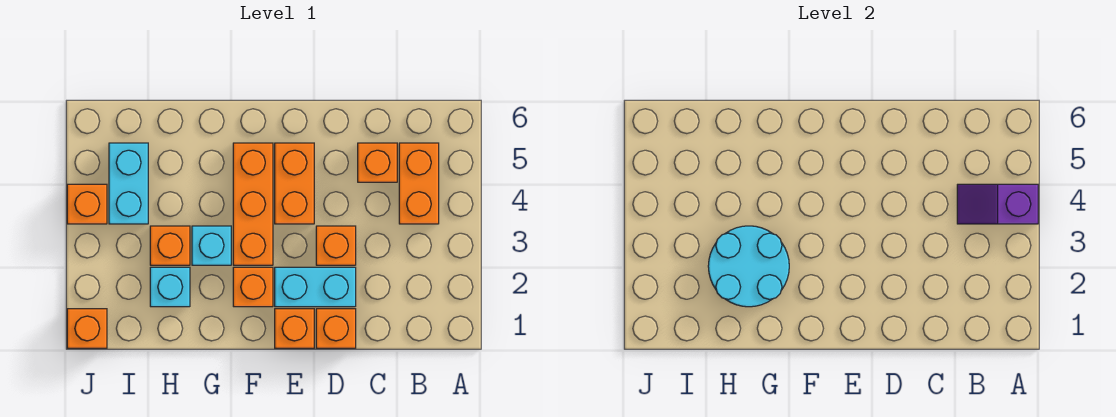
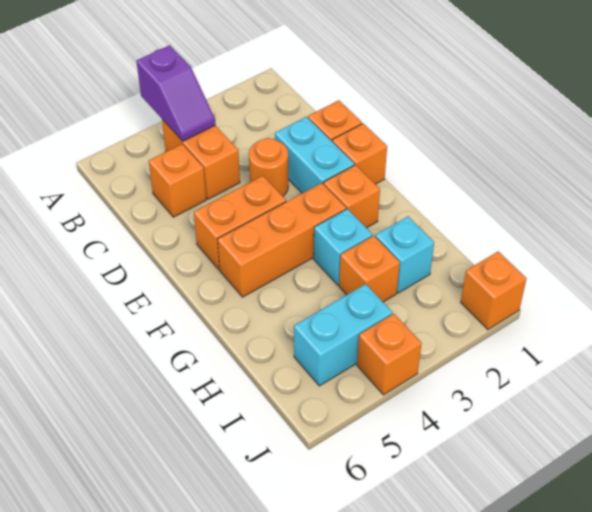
orange 1x2 brick [399,143,439,224] -> orange 1x2 brick turned to [162,120,240,199]
orange 1x1 brick [316,226,356,265] -> orange 1x1 round brick [249,138,288,196]
cyan 2x2 round brick [708,226,789,307] -> none

